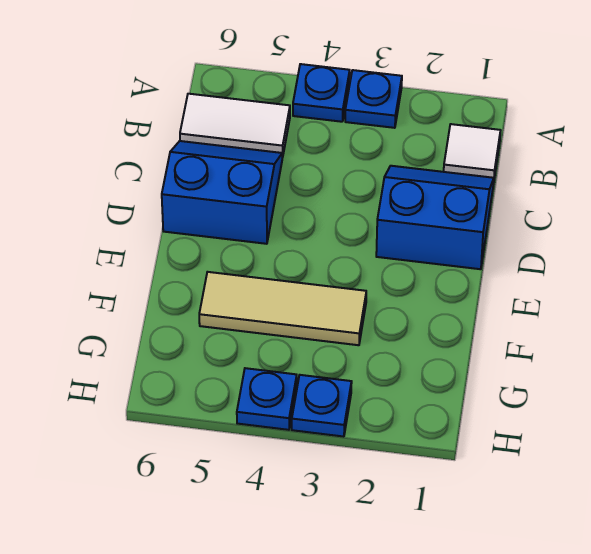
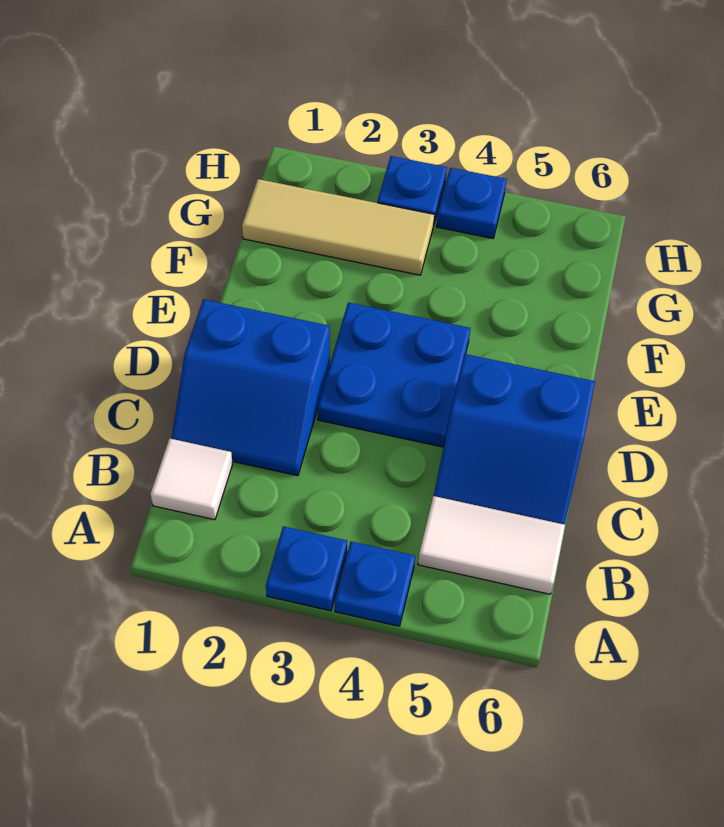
none -> blue 2x2 plate [318,303,470,447]
tan 1x3 tile [199,272,366,345] -> tan 1x3 tile moved to [242,179,434,275]

